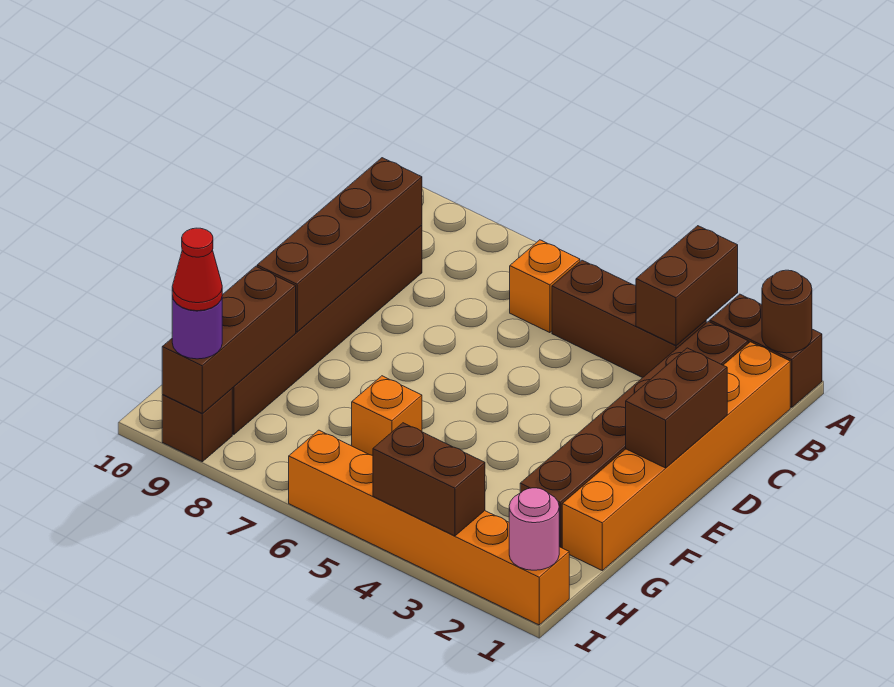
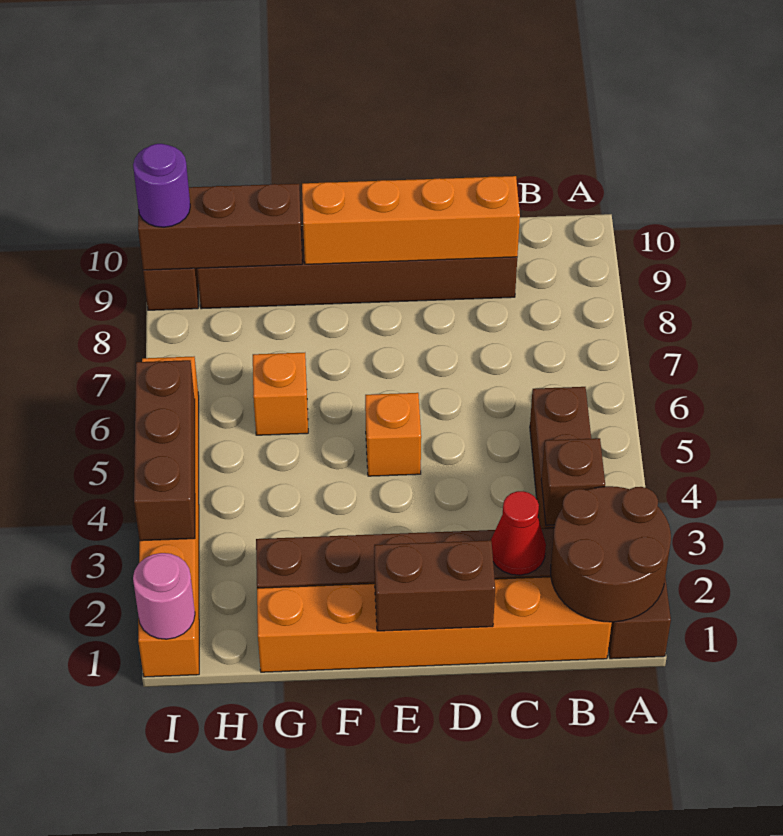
brown 1x1 round brick [762,270,812,353] -> brown 2x2 round brick [551,486,671,622]
brown 1x2 brick [636,226,738,345] -> brown 1x1 brick [541,438,605,525]
orange 1x1 brick [510,240,580,333] -> orange 1x1 brick moved to [365,393,421,476]
brown 1x4 brick [257,158,422,332] -> orange 1x4 brick [302,176,520,264]
brown 1x2 brick [373,423,485,536] -> brown 1x3 brick [134,360,195,541]
red 1x1 cone [172,228,222,311] -> red 1x1 cone moved to [491,491,546,575]

